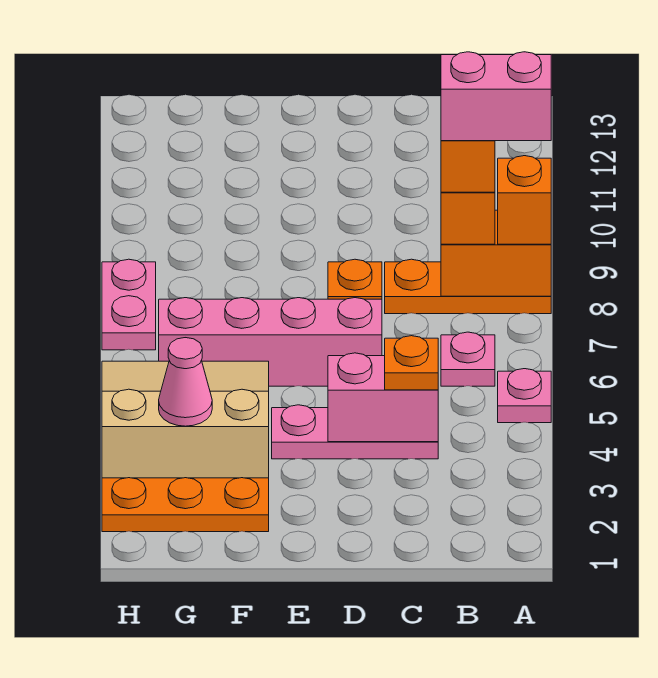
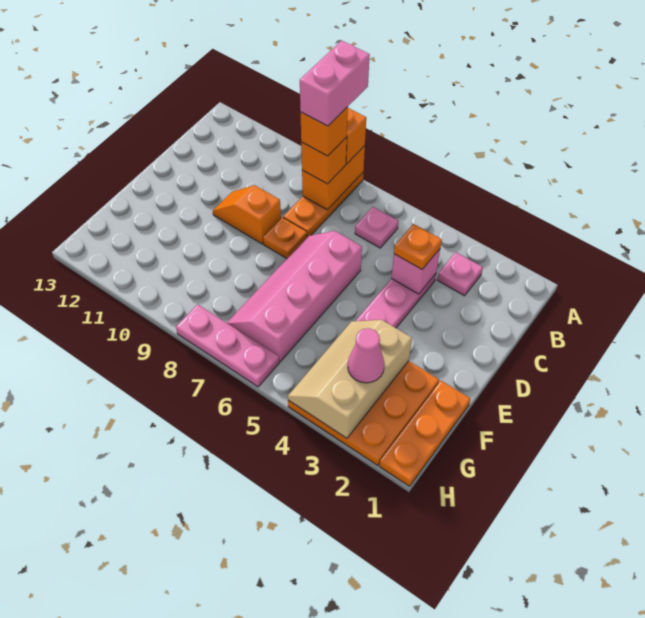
pink 1x1 plate [498,369,551,423] -> pink 1x1 plate moved to [437,252,483,296]
pink 1x2 brick [328,353,438,442] -> pink 1x1 brick [391,249,440,294]
none -> orange 1x2 slope [213,185,281,244]
none -> orange 1x3 plate [379,381,471,486]
tan 3x3 slope [102,361,269,478] -> tan 2x3 slope [288,320,412,438]
pink 1x2 plate [102,259,156,350] -> pink 1x3 plate [176,304,279,387]

